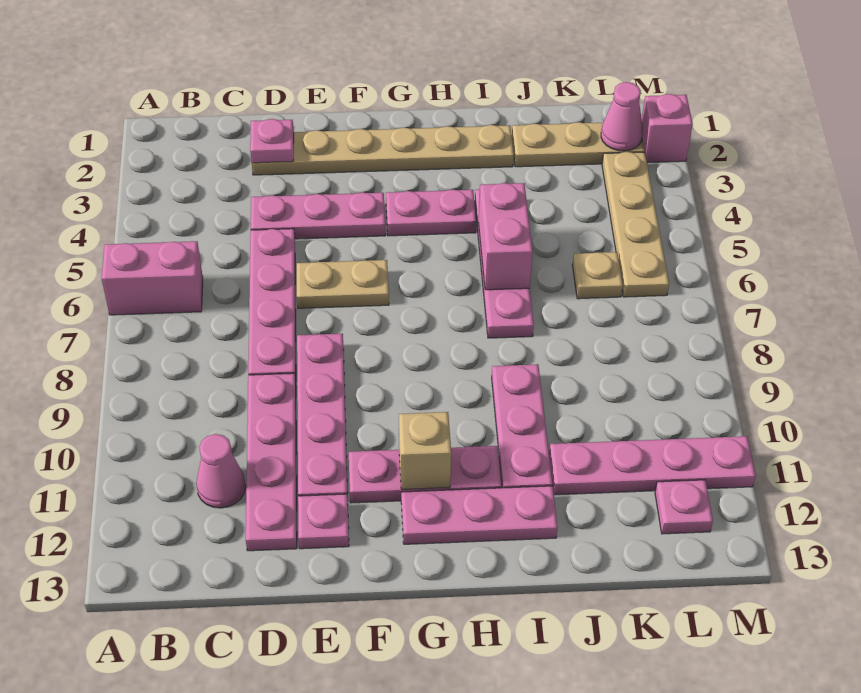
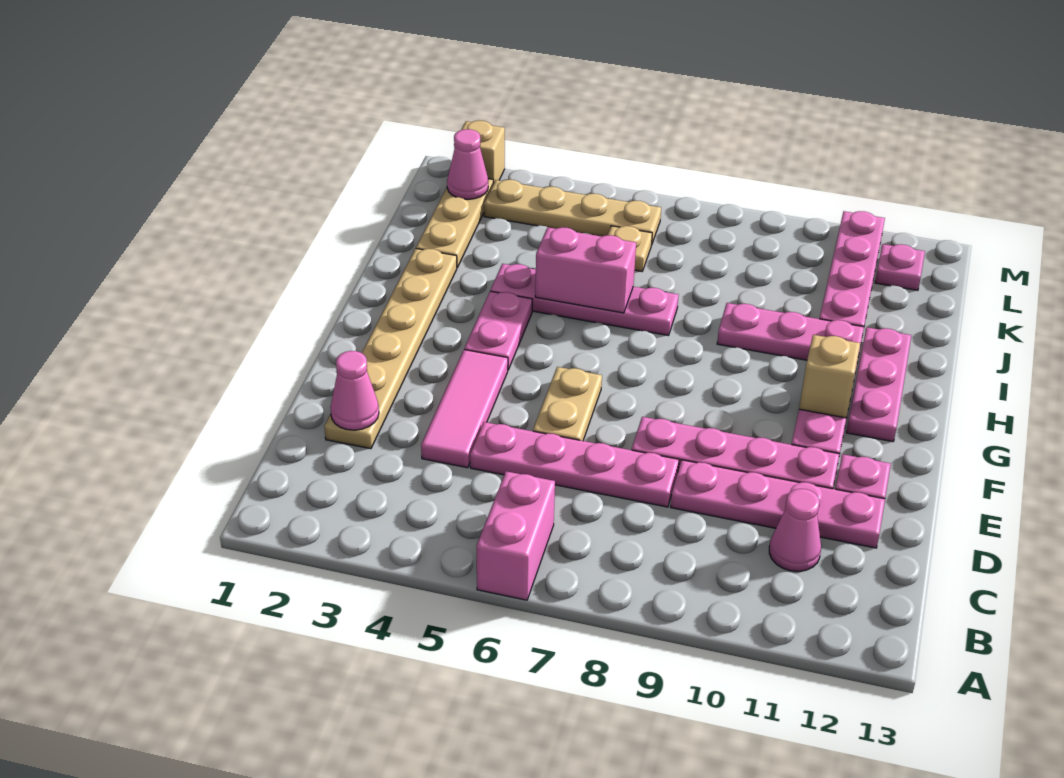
pink 1x1 plate [250,119,294,163] -> pink 1x1 cone [330,351,379,430]
pink 1x3 plate [251,192,386,239] -> pink 1x3 tile [421,350,508,468]
pink 1x1 brick [642,94,693,163] -> tan 1x1 brick [454,120,505,183]

